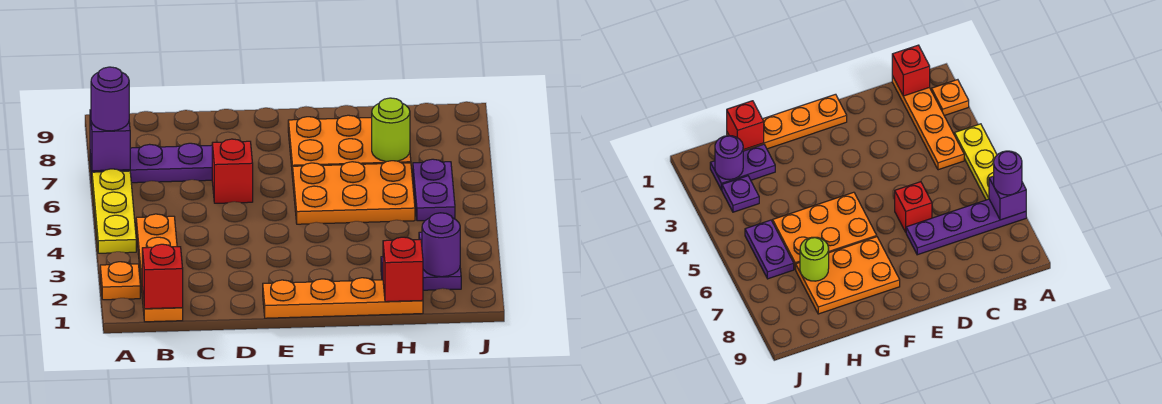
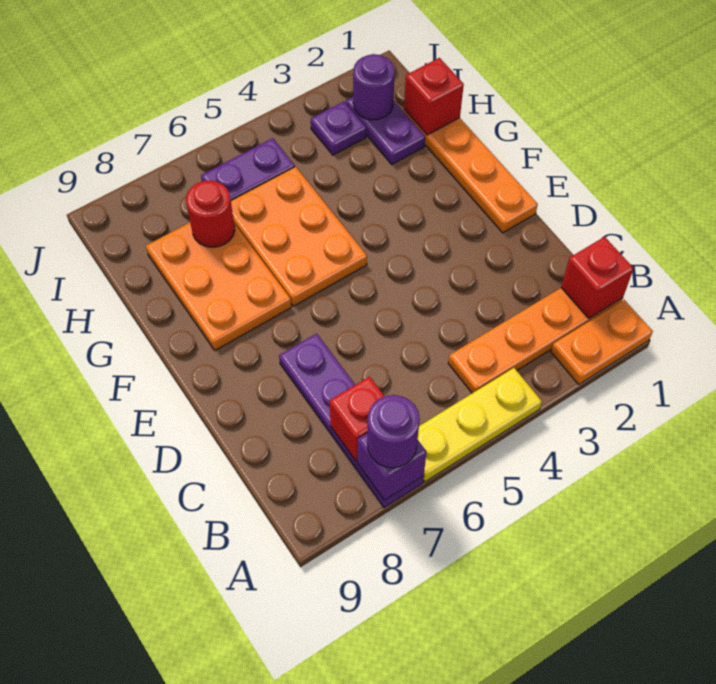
orange 1x1 plate [100,262,140,300] -> orange 1x2 plate [551,300,653,385]
red 1x1 brick [212,139,253,203] -> red 1x1 brick moved to [330,377,385,462]
lime 1x1 round brick [372,98,410,162] -> red 1x1 round brick [186,181,235,247]

